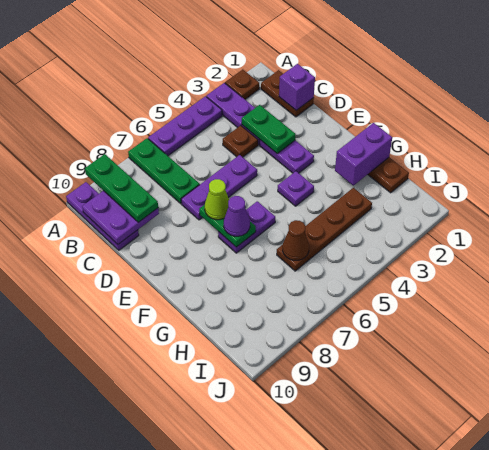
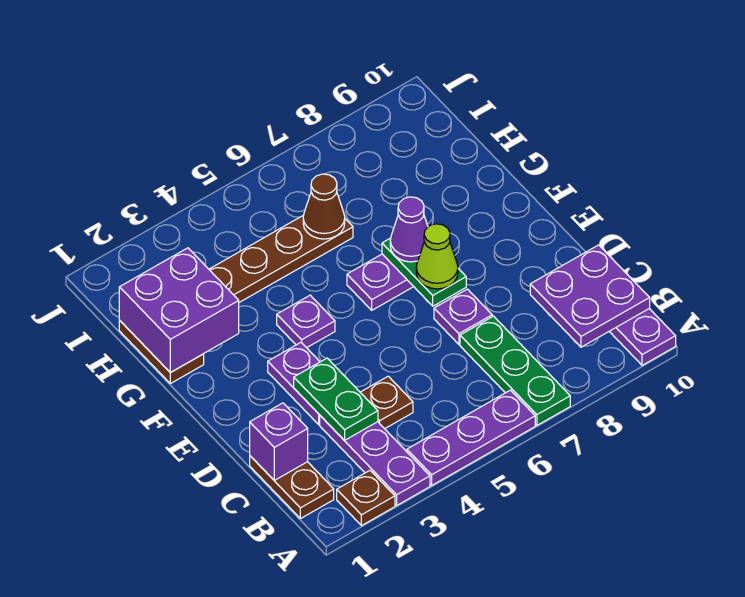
green 1x3 plate [85,154,158,222] -> none
purple 1x3 plate [181,155,257,220] -> purple 1x1 plate [434,289,492,344]
purple 1x2 brick [335,123,392,185] -> purple 2x2 brick [119,248,239,373]

